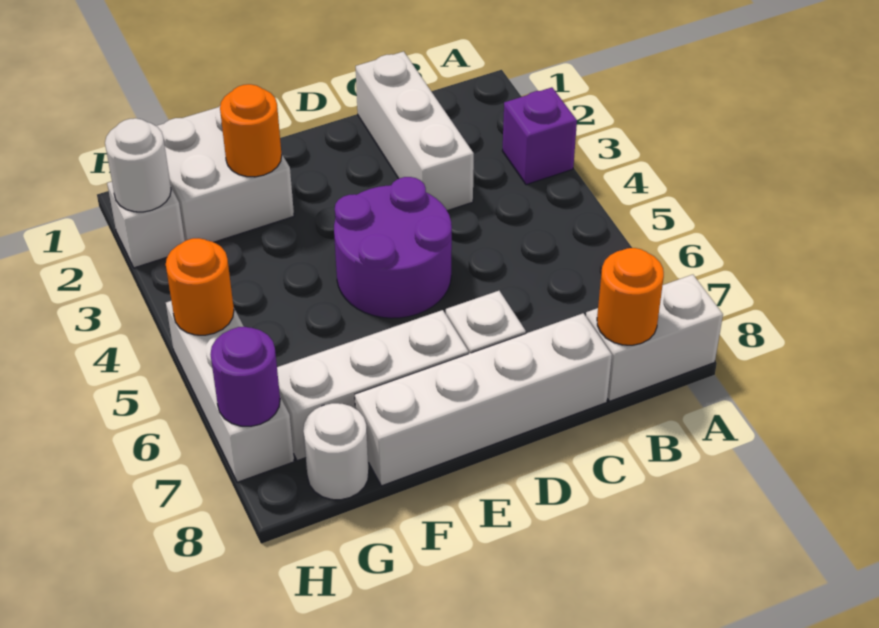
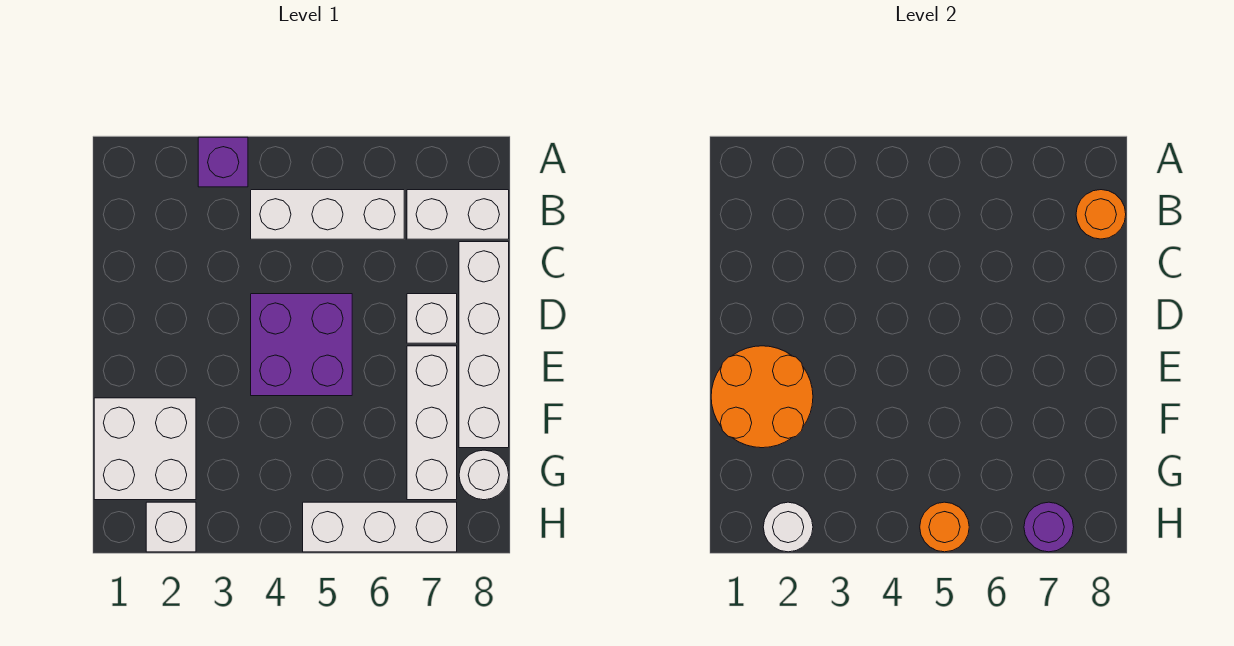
white 1x2 brick [586,275,723,401] -> white 1x2 brick turned to [407,190,509,239]
white 1x3 brick [356,51,474,211] -> white 1x3 brick moved to [251,190,404,239]
purple 2x2 round brick [334,177,452,318] -> purple 2x2 brick [251,294,352,396]
orange 1x1 round brick [220,84,282,177] -> orange 2x2 round brick [711,346,813,448]

